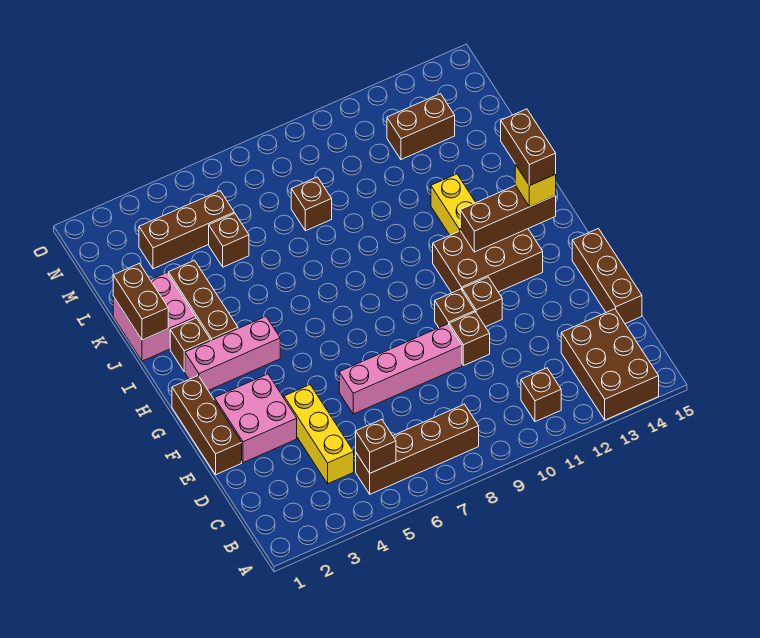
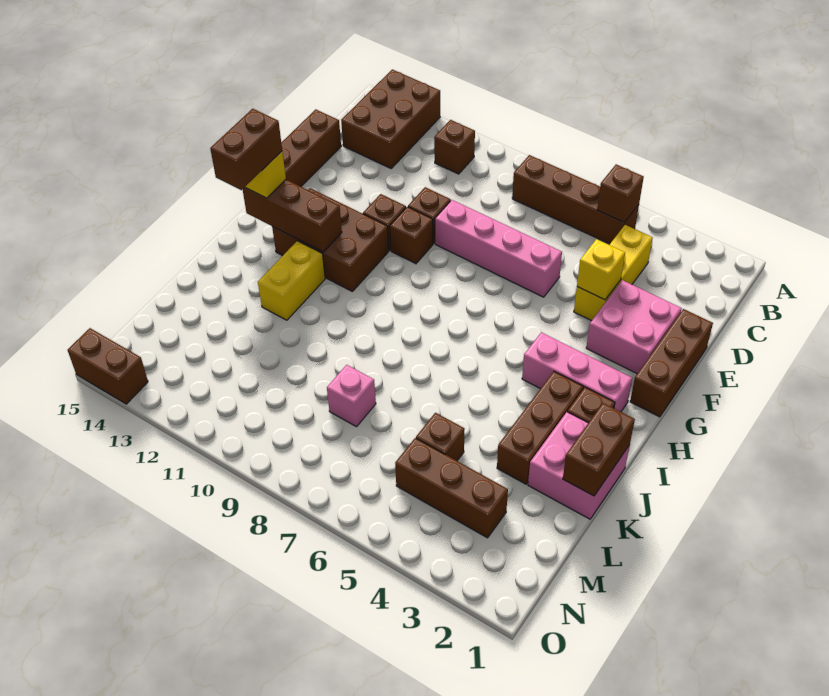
none -> yellow 1x1 brick [577,239,625,300]
brown 1x1 brick [291,177,332,231] -> pink 1x1 brick [327,365,376,427]
brown 1x2 brick [387,94,455,160] -> brown 1x2 brick moved to [68,328,148,404]

